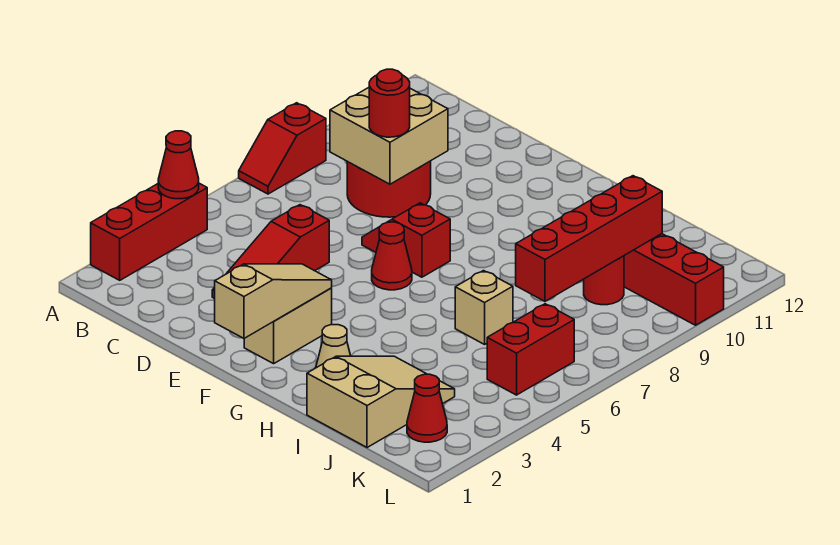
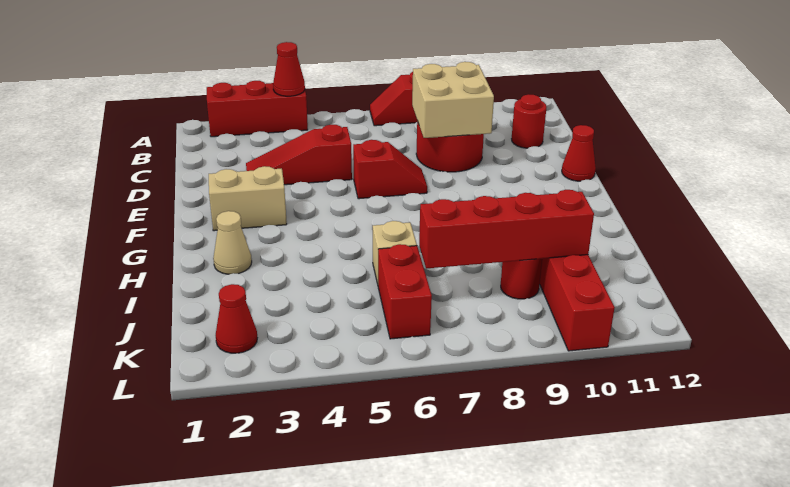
red 1x1 round brick [369,69,410,137] -> red 1x1 round brick moved to [512,94,546,148]
red 1x2 slope [362,203,450,277] -> red 1x2 slope turned to [353,140,427,199]
tan 1x3 slope [215,264,332,338] -> none
red 1x1 cone [372,222,412,290] -> red 1x1 cone moved to [562,125,596,181]
tan 2x3 slope [307,356,455,448] -> none
red 1x2 brick [487,304,574,395] -> red 1x2 brick turned to [378,244,432,339]

